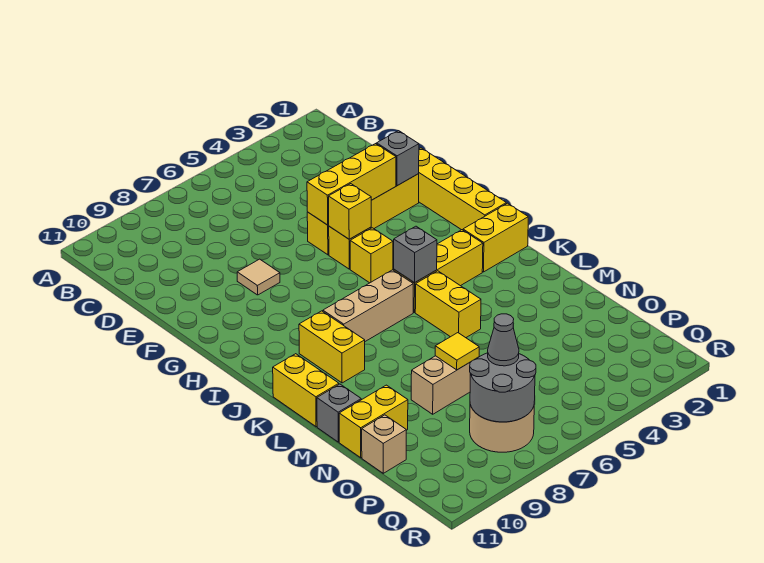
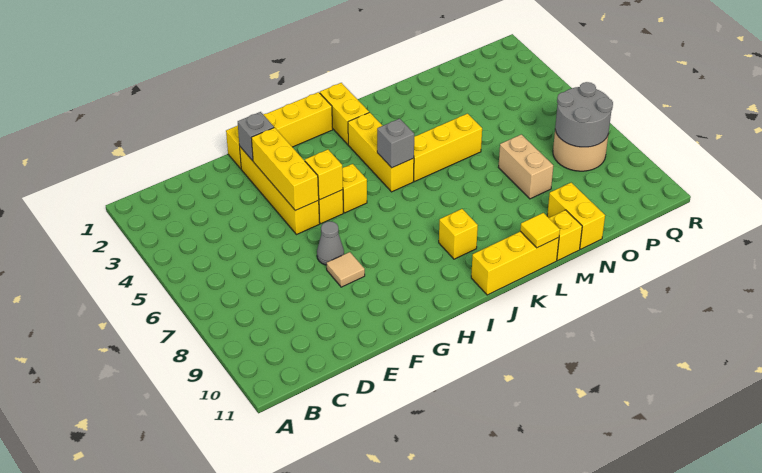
tan 1x3 brick [323,270,413,341] -> none
yellow 1x2 brick [299,311,365,383] -> yellow 1x1 brick [439,209,478,259]
yellow 1x2 brick [415,271,481,338] -> yellow 1x3 brick [414,114,482,181]
yellow 1x2 brick [273,354,339,427] -> yellow 1x3 brick [471,231,559,295]
grey 1x1 brick [317,384,361,442] -> yellow 1x1 brick [549,210,582,260]
yellow 1x1 tile [435,333,479,370] -> yellow 1x1 tile moved to [520,213,560,248]
tan 1x1 brick [362,415,406,473] -> none
grey 1x1 cone [488,314,519,366] -> grey 1x1 cone moved to [317,221,344,265]

